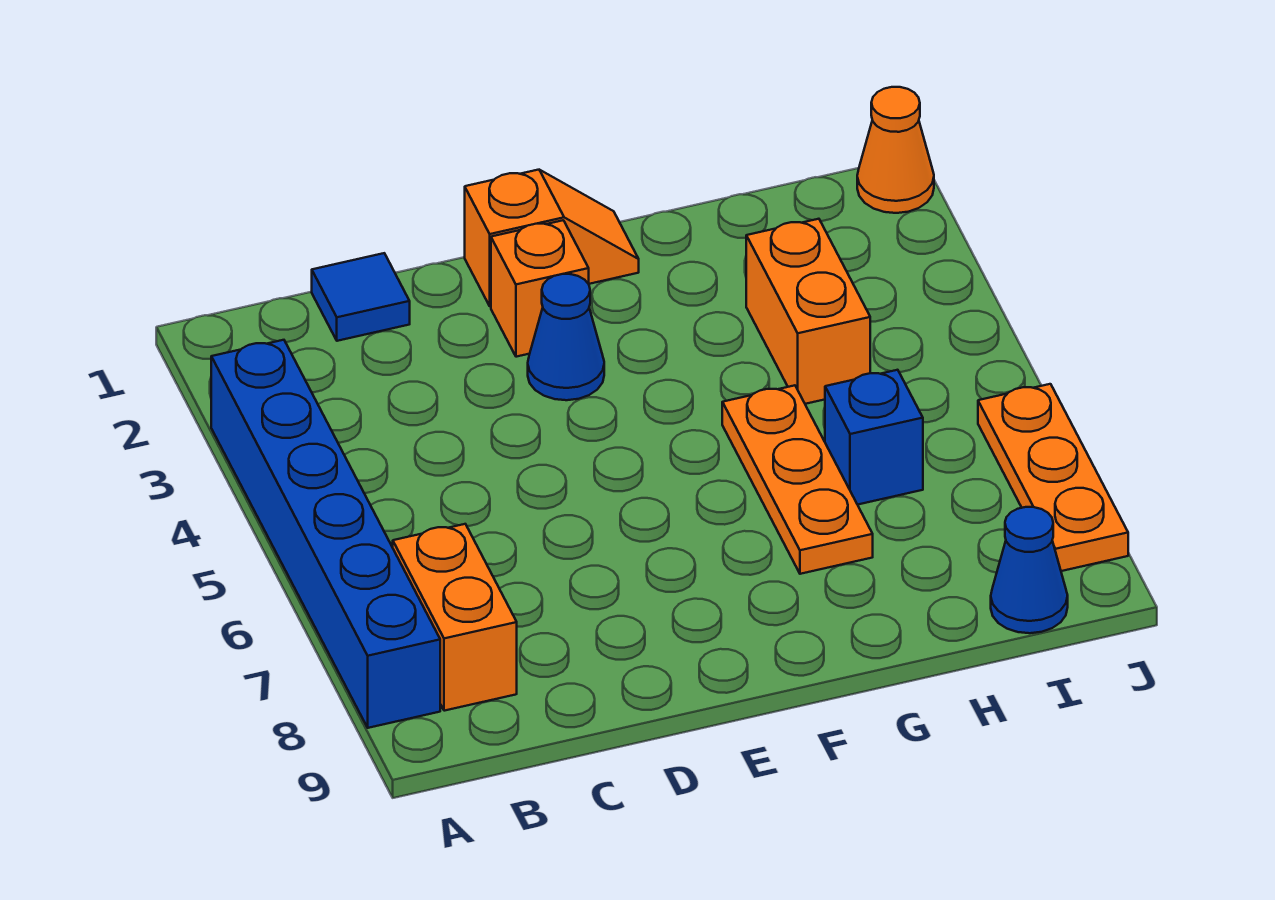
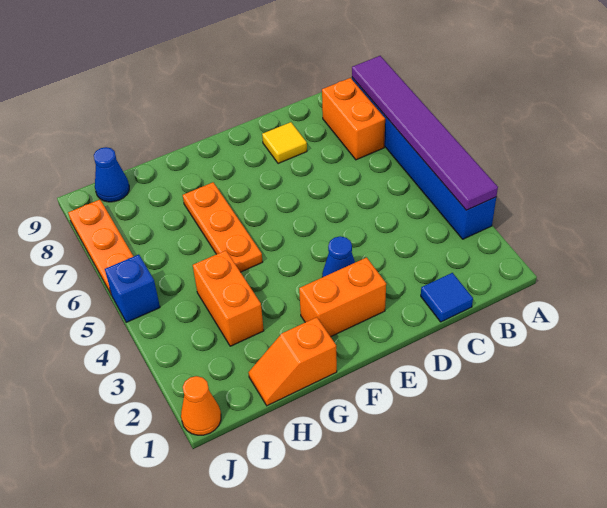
none -> purple 1x6 tile [352,56,498,210]
none -> yellow 1x1 tile [262,122,307,164]
orange 1x2 slope [465,170,639,306] -> orange 1x2 slope moved to [248,317,337,406]
orange 1x1 brick [491,220,589,357] -> orange 1x2 brick [299,257,386,337]
blue 1x1 brick [825,370,923,505] -> blue 1x1 brick moved to [105,255,160,322]

